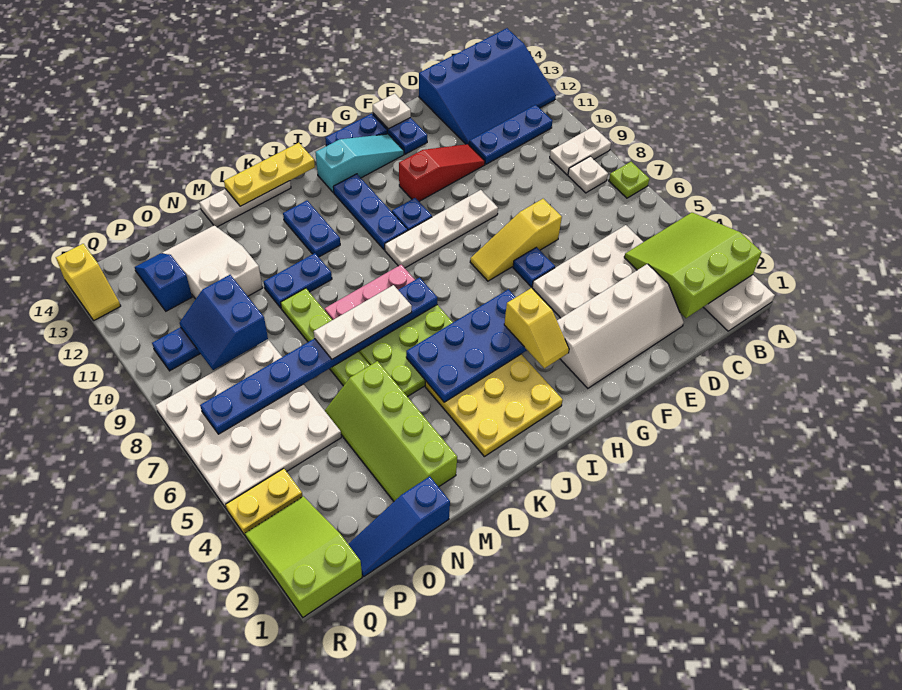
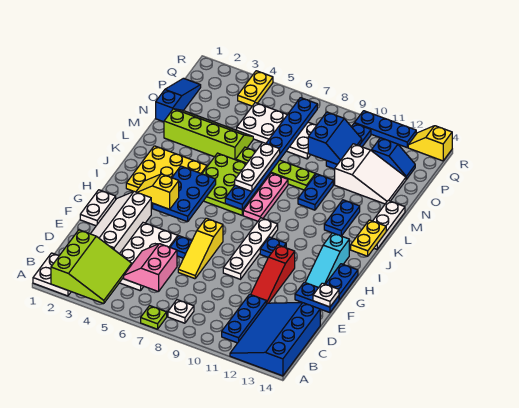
white 1x2 plate [550,127,611,175] -> white 1x2 plate moved to [80,190,116,226]
none -> pink 2x2 slope [124,244,177,292]
yellow 1x3 slope [470,199,562,281] -> yellow 1x3 slope turned to [178,218,223,279]
blue 2x4 plate [406,289,527,402] -> blue 2x3 plate [153,166,216,222]
blue 1x3 plate [333,174,408,250] -> blue 1x3 plate moved to [355,111,416,147]
yellow 1x3 plate [224,143,315,206] -> yellow 1x2 plate [351,220,386,256]
blue 1x2 plate [283,201,340,257] -> blue 1x2 plate turned to [324,200,360,236]
white 4x4 plate [155,340,341,509] -> white 2x4 plate [237,103,317,159]
blue 2x2 slope [180,275,268,370] -> blue 2x2 slope turned to [308,112,362,164]
lime 2x3 slope [245,496,362,617] -> none

